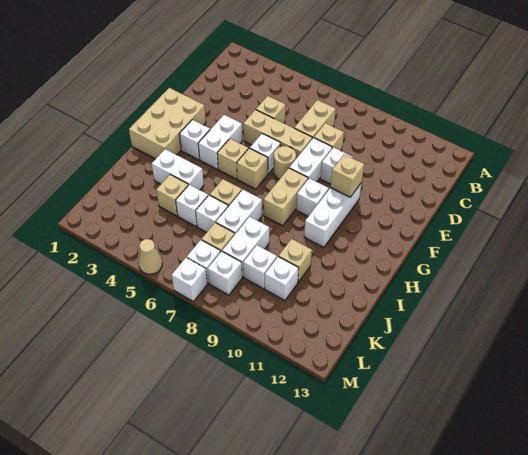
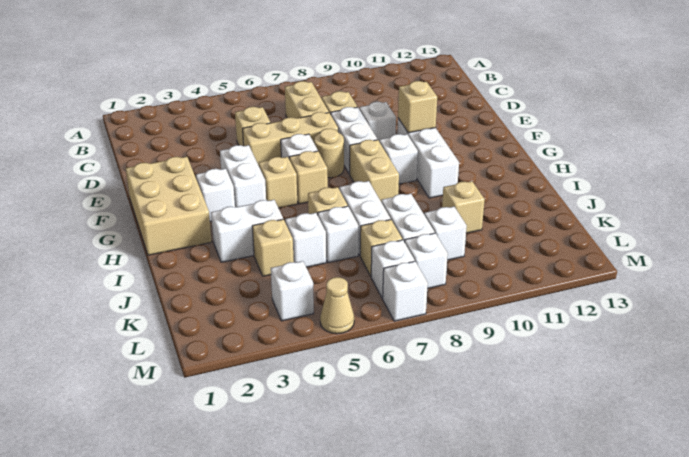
white 1x1 brick [265,257,299,301] -> white 1x1 brick moved to [271,261,314,321]

